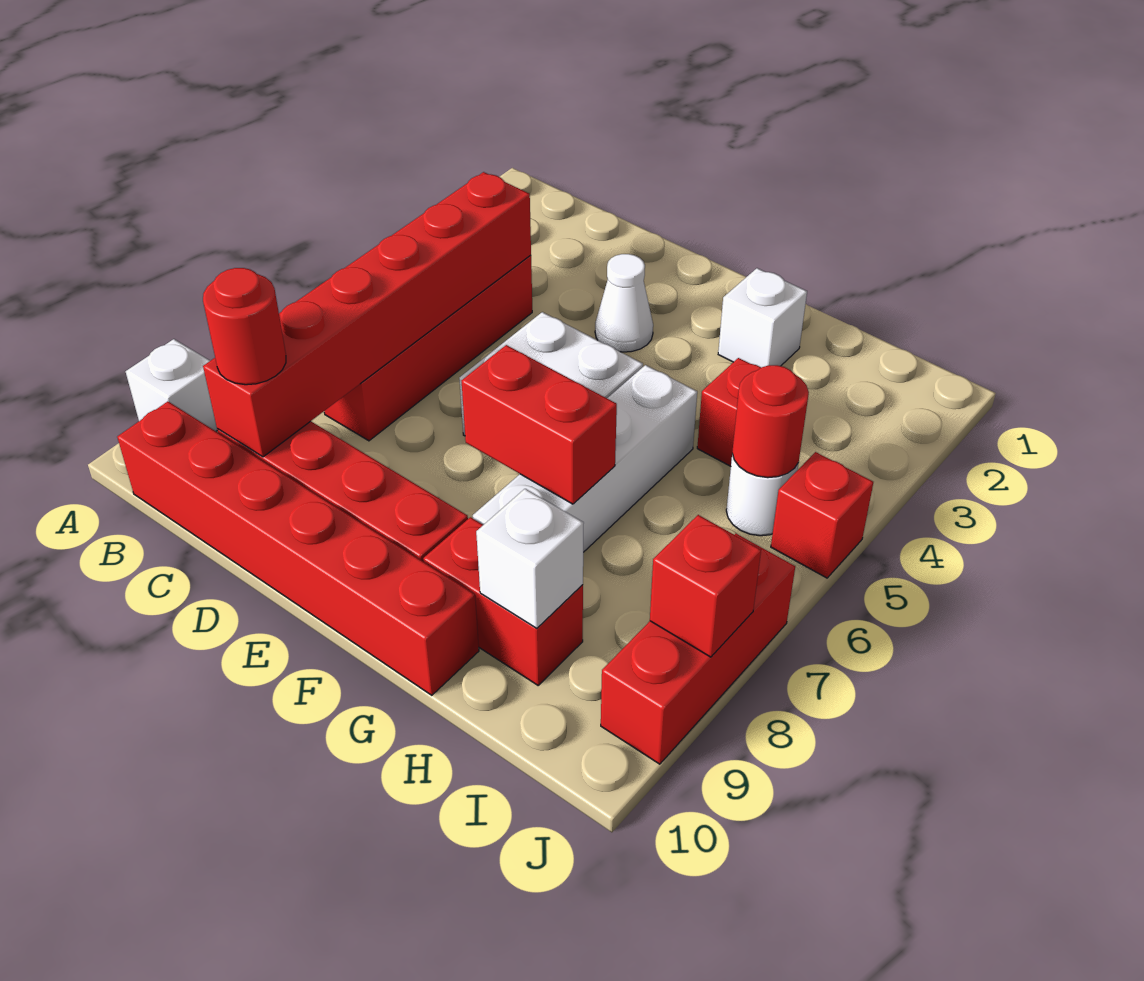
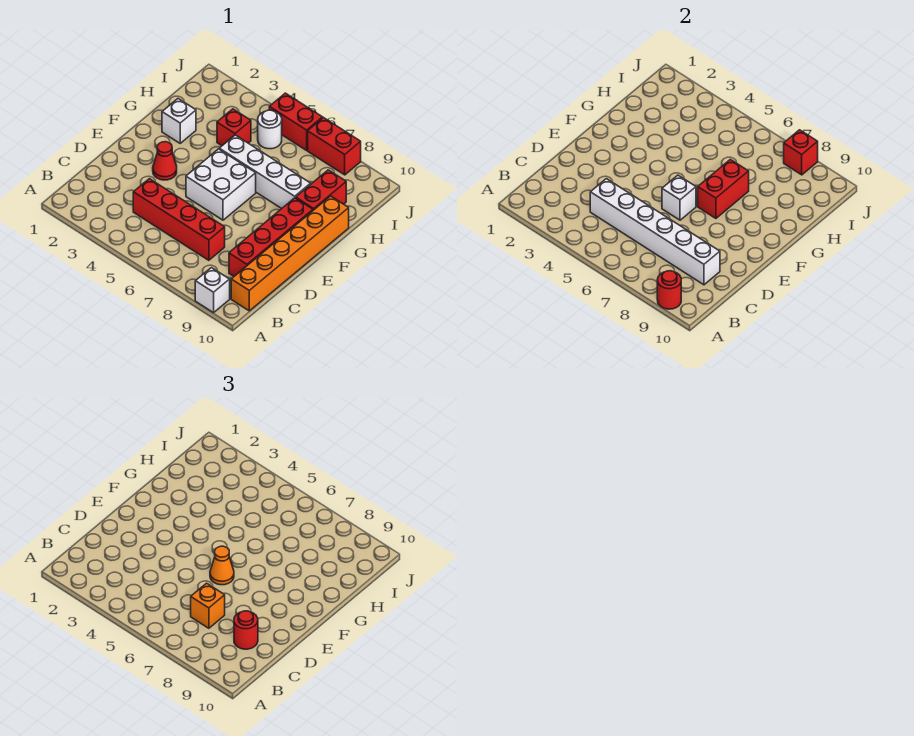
red 1x6 brick [117,401,479,695] -> orange 1x6 brick [231,196,349,311]
red 1x6 brick [203,172,531,457] -> white 1x6 brick [590,179,720,285]
none -> orange 1x1 brick [191,583,225,628]
white 1x1 cone [595,254,653,352] -> red 1x1 cone [153,142,177,180]
none -> orange 1x1 cone [210,546,234,585]
white 1x1 brick [476,489,584,628] -> white 1x1 brick moved to [662,175,696,220]
red 1x1 round brick [732,365,809,478] -> red 1x1 round brick moved to [657,271,681,309]
red 1x1 brick [771,452,873,578] -> red 1x2 brick [269,93,323,150]
red 1x3 brick [601,534,795,764] -> red 1x2 brick [308,118,361,175]

